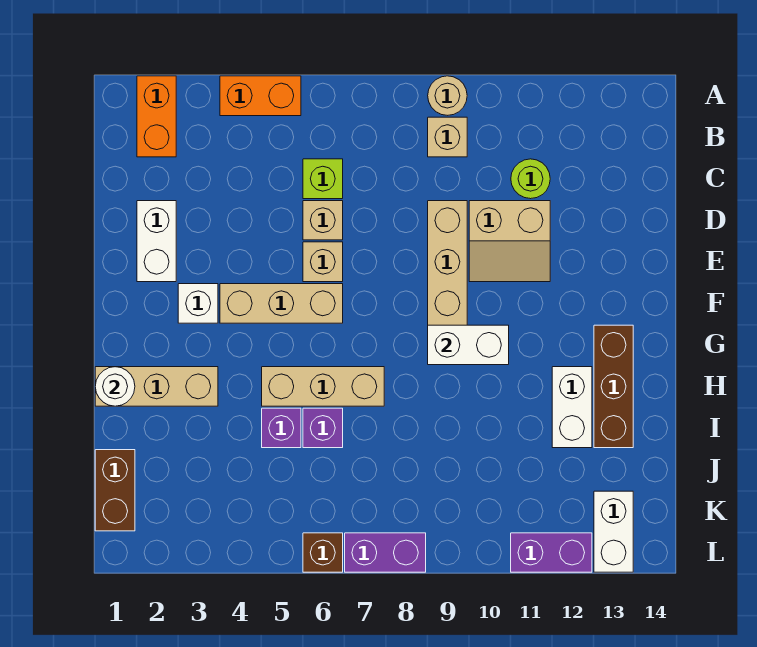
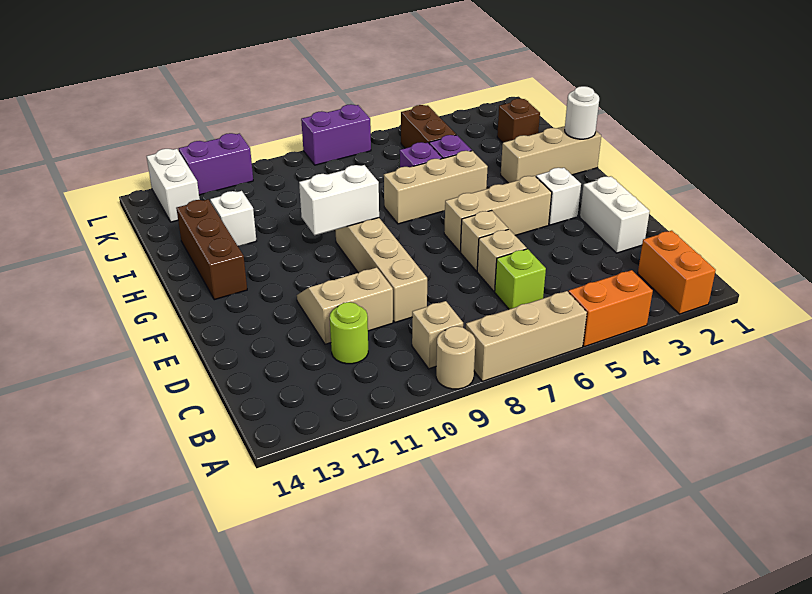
none -> tan 1x3 brick [466,291,587,381]
white 1x2 brick [552,367,592,448] -> white 1x1 brick [210,191,256,247]
brown 1x2 brick [95,450,135,531] -> brown 1x2 brick moved to [401,105,456,148]
brown 1x1 brick [303,533,343,572] -> brown 1x1 brick moved to [497,99,540,143]

